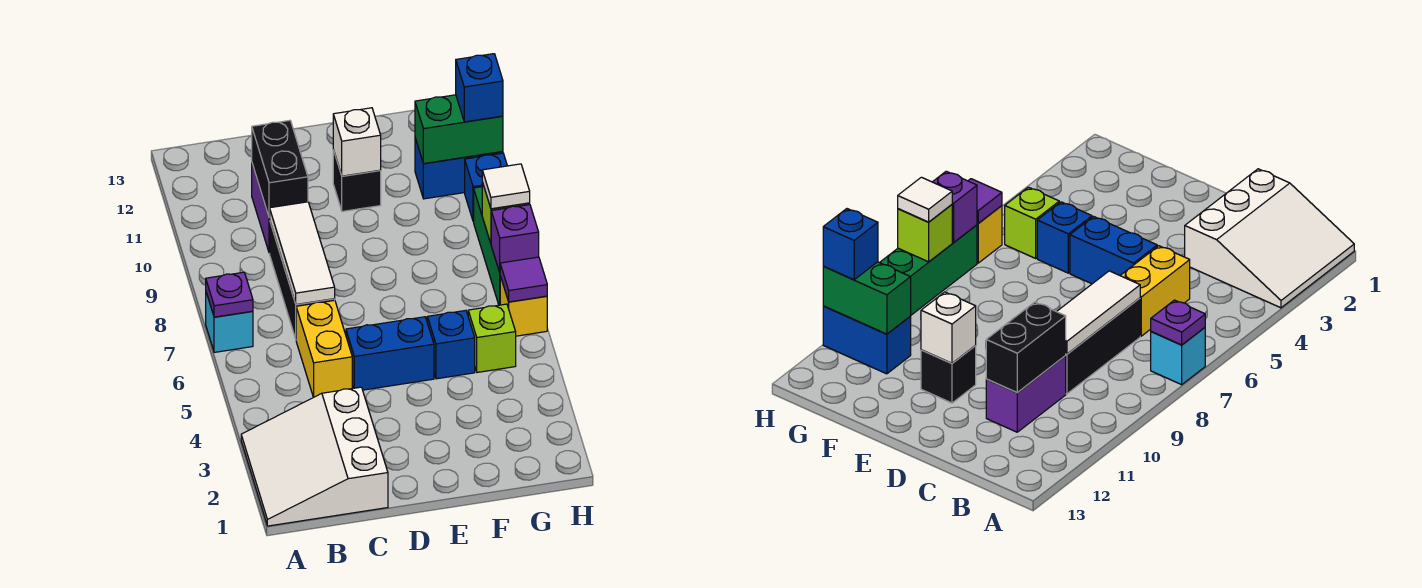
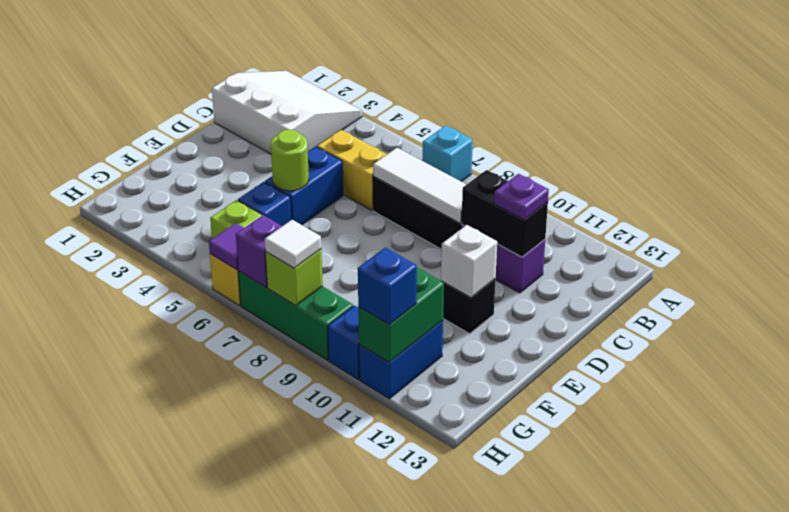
purple 1x1 plate [206,272,253,317] -> purple 1x1 plate moved to [494,174,549,220]
none -> lime 1x1 round brick [271,130,309,191]

